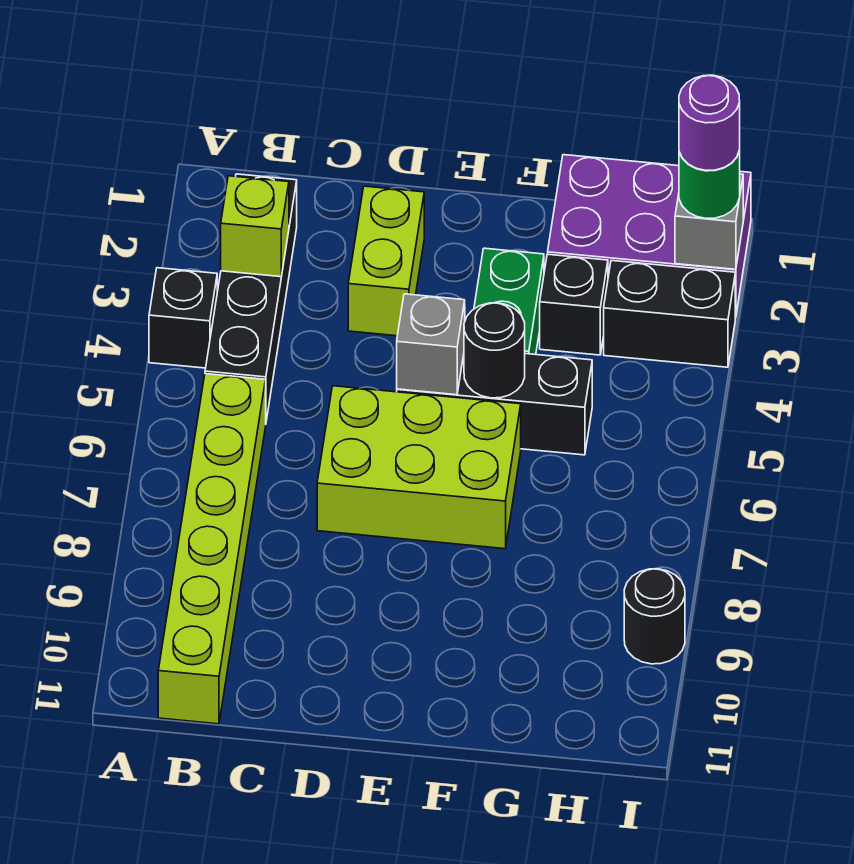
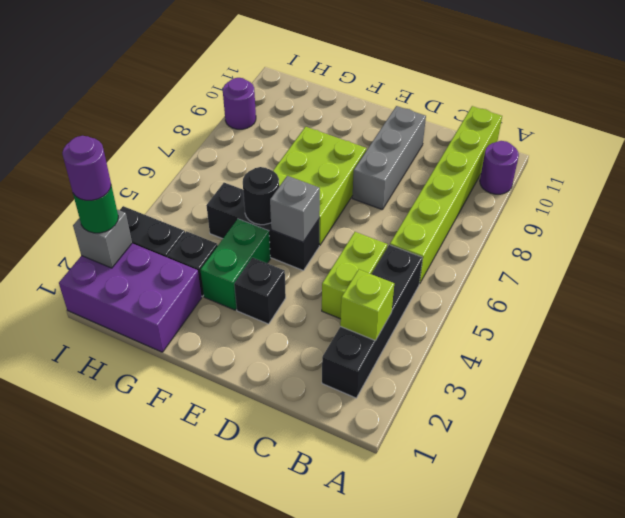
black 1x1 brick [149,268,217,368] -> black 1x1 brick moved to [234,258,286,324]
none -> purple 1x1 round brick [480,141,519,194]
lime 1x2 brick [348,186,424,336] -> lime 1x2 brick moved to [322,232,387,319]
lime 2x3 brick [317,386,521,549] -> lime 2x3 brick turned to [273,127,366,245]
none -> grey 1x3 brick [352,106,426,210]
black 1x1 round brick [624,569,685,664] -> purple 1x1 round brick [223,78,256,129]

